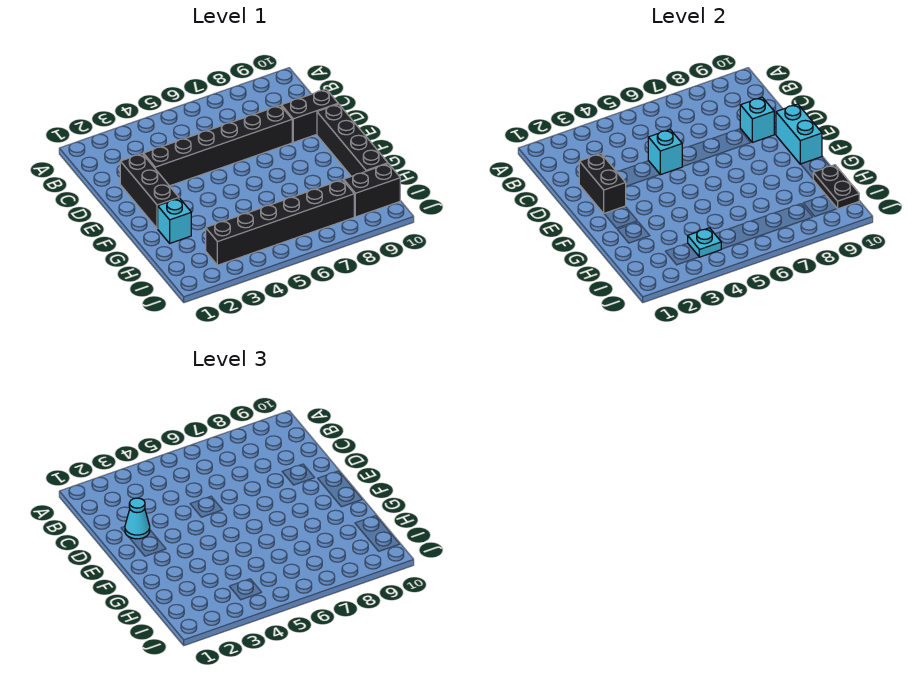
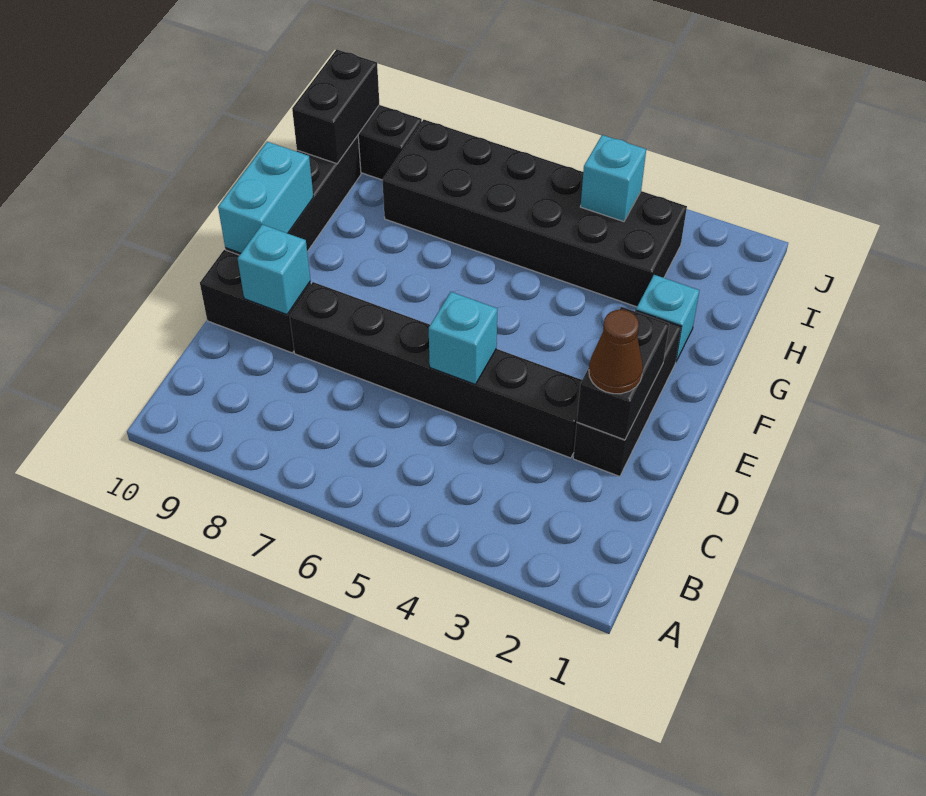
cyan 1x1 cone [125,498,150,539] -> brown 1x1 cone [589,310,643,394]
black 1x2 plate [813,165,859,209] -> black 1x2 brick [292,49,379,164]
black 1x6 brick [206,180,354,265] -> black 2x6 brick [382,120,687,307]
cyan 1x1 plate [688,228,721,257] -> cyan 1x1 brick [580,135,646,222]

